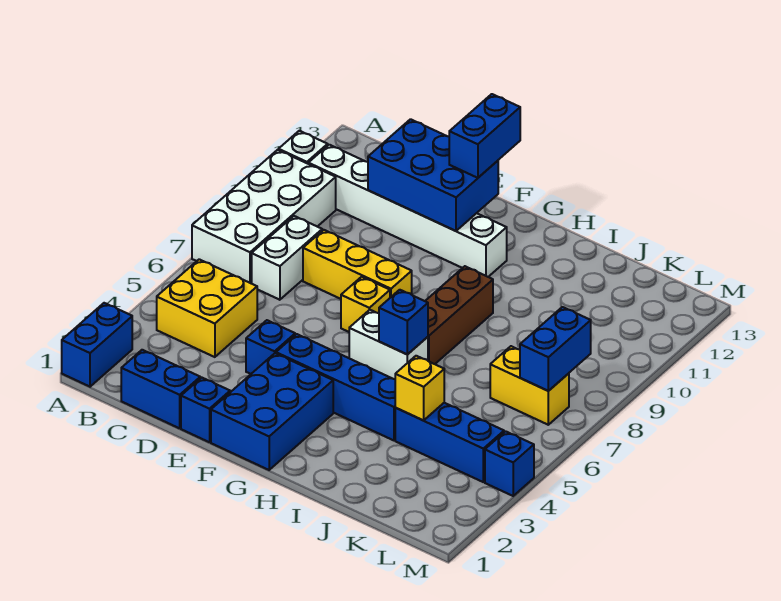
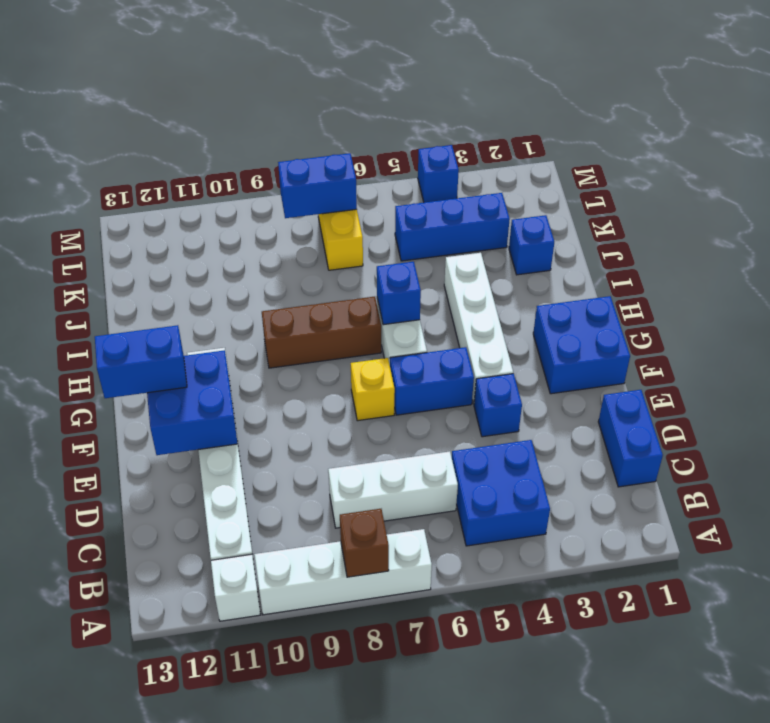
blue 1x2 brick [62,303,132,387] -> blue 1x2 brick moved to [390,347,474,415]
white 2x4 brick [192,150,336,284] -> white 1x4 brick [254,529,432,615]
none -> brown 1x1 brick [340,509,389,577]
yellow 2x2 brick [157,259,257,357] -> blue 2x2 brick [452,440,550,546]
white 1x2 brick [252,216,322,300] -> white 1x3 brick [328,451,458,528]
yellow 1x3 brick [303,230,412,299] -> none
blue 2x3 brick [368,119,498,231] -> blue 2x2 brick [147,350,238,455]
blue 1x1 brick [181,378,230,442] -> blue 1x1 brick moved to [509,215,554,275]
blue 2x3 brick [211,353,333,470] -> blue 2x2 brick [533,296,630,394]
blue 1x4 brick [276,334,396,440] -> white 1x4 brick [444,253,513,404]
blue 1x3 brick [395,403,504,482] -> blue 1x3 brick turned to [395,193,510,261]
yellow 1x1 brick [395,356,444,420] -> none

